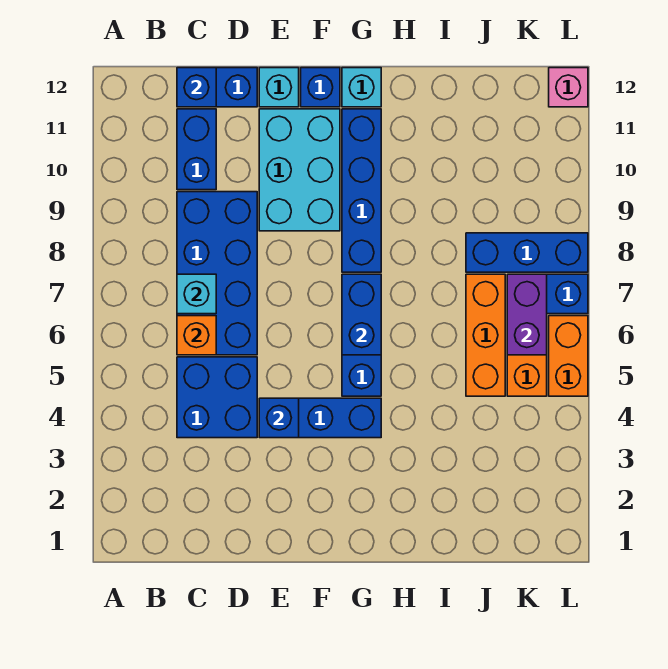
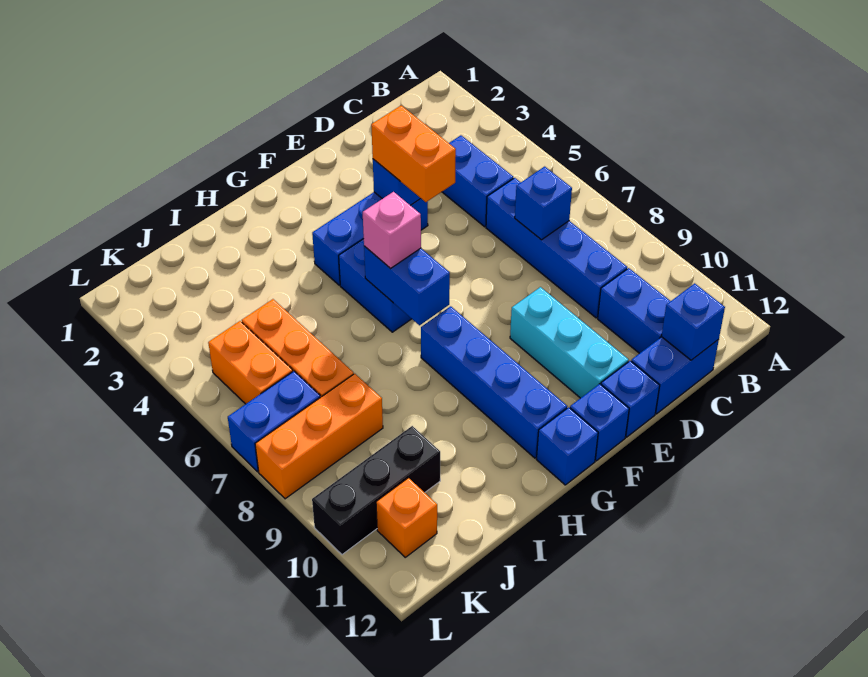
blue 2x2 brick [177,357,257,438] -> blue 1x2 brick [442,135,513,227]
blue 2x4 brick [177,192,257,355] -> blue 1x4 brick [486,178,627,318]
orange 1x1 brick [177,316,216,355] -> orange 1x1 brick moved to [376,478,437,557]
cyan 1x1 brick [177,274,216,314] -> blue 1x1 brick [515,167,572,240]
cyan 2x3 brick [259,109,340,231] -> cyan 1x3 brick [510,287,628,398]
cyan 1x1 brick [259,68,299,107] -> blue 1x1 brick [601,361,660,437]
cyan 1x1 brick [342,68,381,107] -> blue 1x1 brick [537,407,598,485]
blue 1x3 brick [466,233,588,272] -> orange 1x3 brick [255,374,383,499]
none -> black 1x3 brick [312,426,440,555]
purple 1x2 brick [507,274,547,355] -> none
orange 1x2 brick [549,316,588,396] -> orange 1x2 brick moved to [371,106,456,202]
pink 1x1 brick [549,68,588,107] -> pink 1x1 brick moved to [363,192,421,269]

